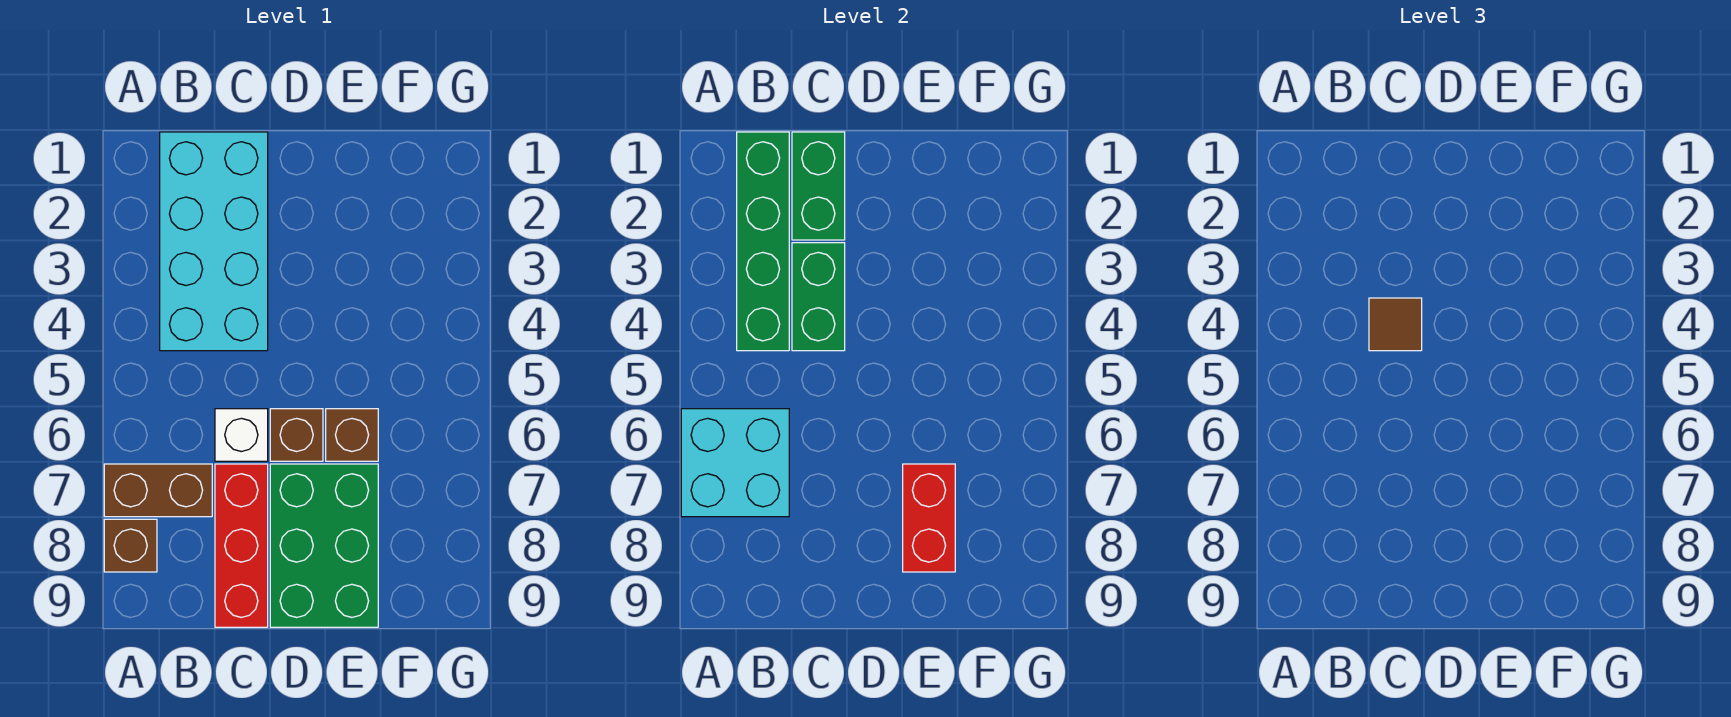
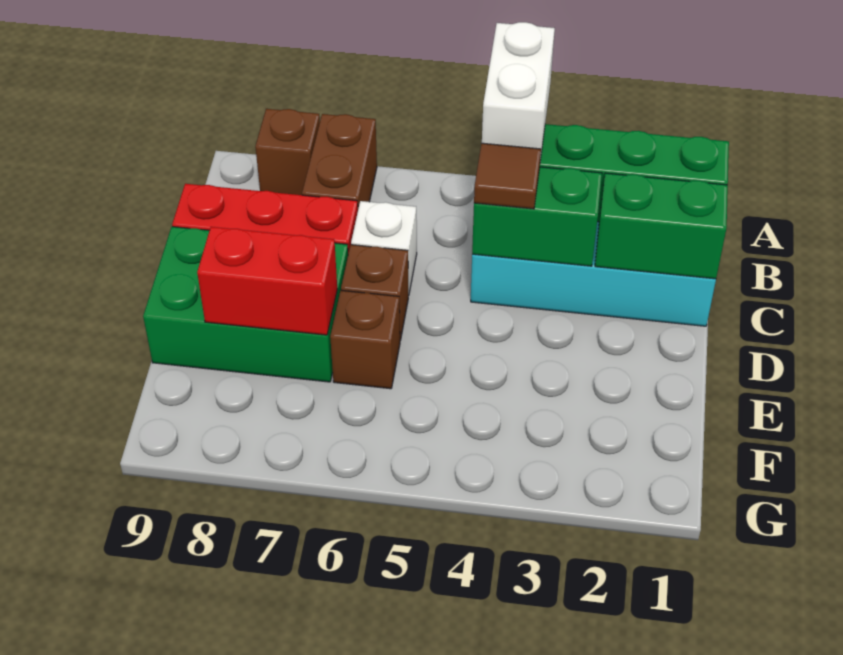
none -> white 1x2 brick [482,22,555,160]
cyan 2x2 brick [681,409,789,517] -> none

